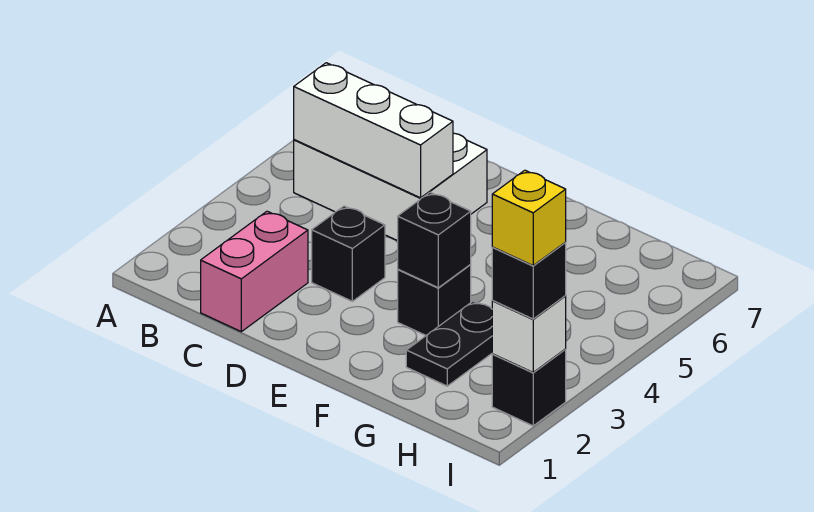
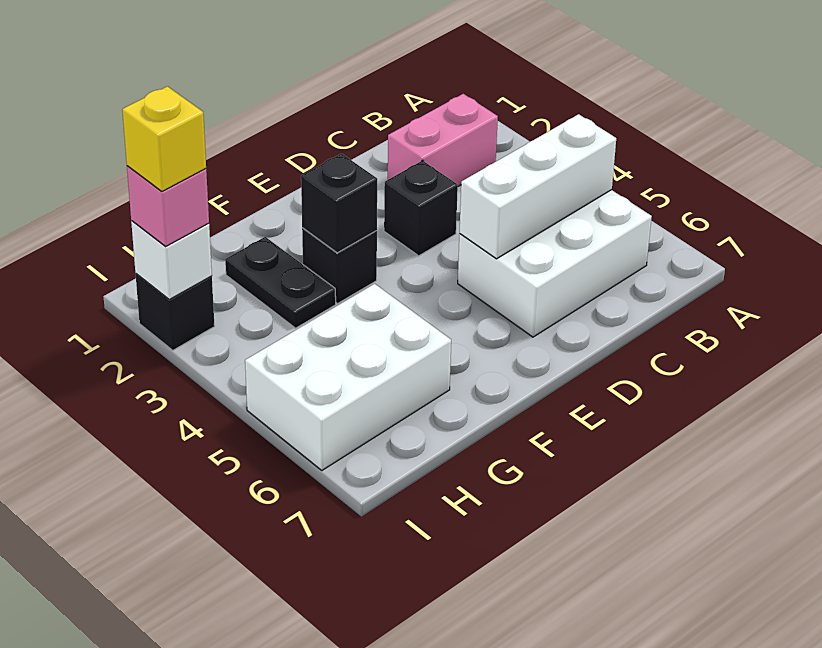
pink 1x2 brick [201,211,308,332] -> pink 1x2 brick turned to [388,94,498,186]
none -> white 2x3 brick [245,284,451,470]
black 1x1 brick [492,243,566,319] -> pink 1x1 brick [127,166,209,246]

